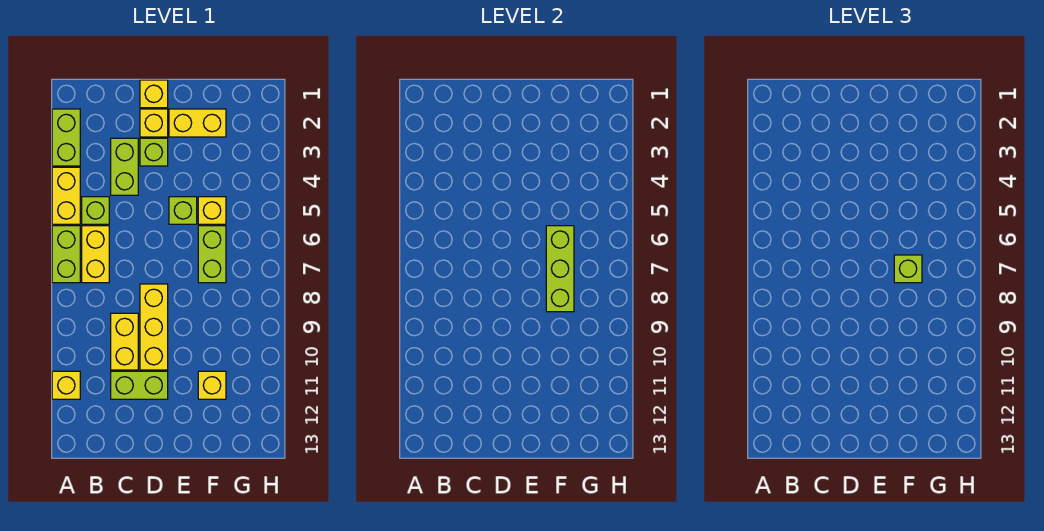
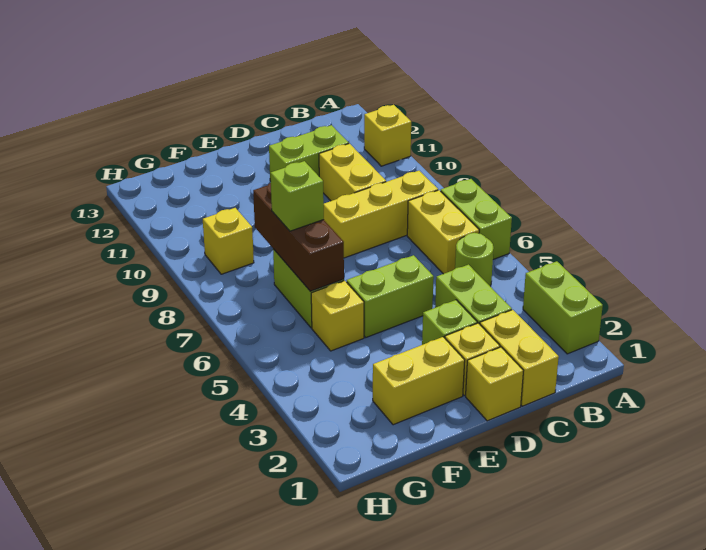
yellow 1x2 brick [52,167,80,224] -> yellow 1x2 brick moved to [480,310,559,406]
lime 1x1 brick [82,197,109,224] -> lime 1x1 round brick [455,233,493,286]
yellow 1x3 brick [140,284,168,370] -> yellow 1x3 brick turned to [324,171,438,258]
lime 1x1 brick [169,197,197,224] -> lime 1x2 brick [347,255,434,337]
lime 1x3 brick [546,226,574,312] -> brown 1x3 brick [253,183,344,291]
yellow 1x1 brick [198,371,226,399] -> yellow 1x1 brick moved to [203,208,254,274]

